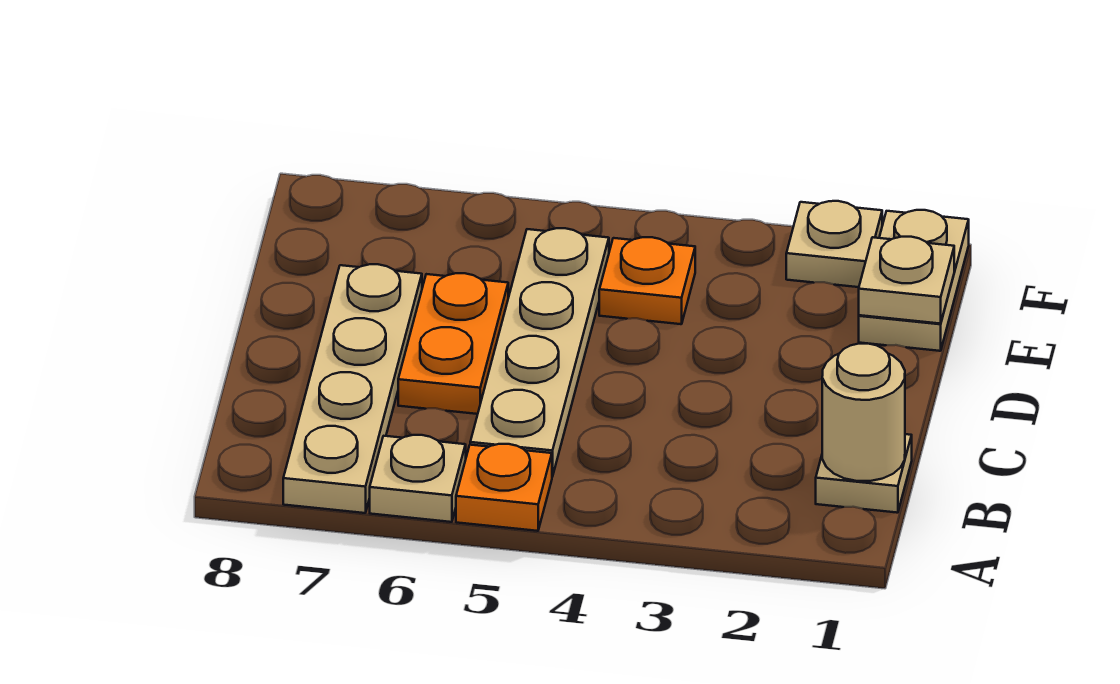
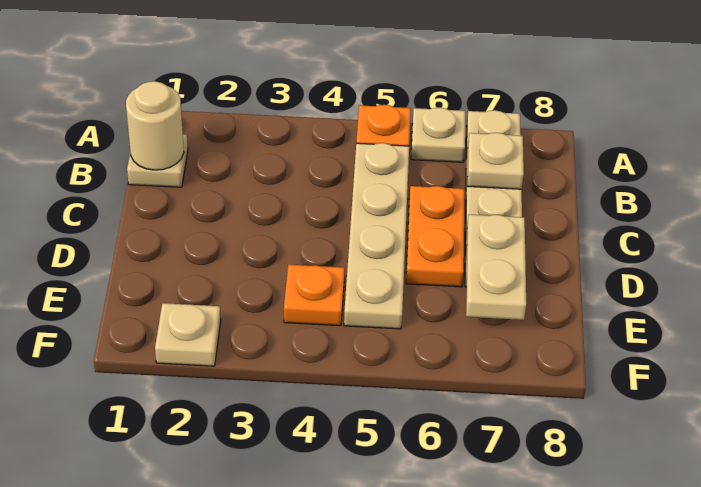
tan 1x2 plate [859,210,969,351] -> tan 1x2 plate moved to [466,214,526,320]
tan 1x1 plate [859,237,954,324] -> tan 1x1 plate moved to [467,133,524,189]

